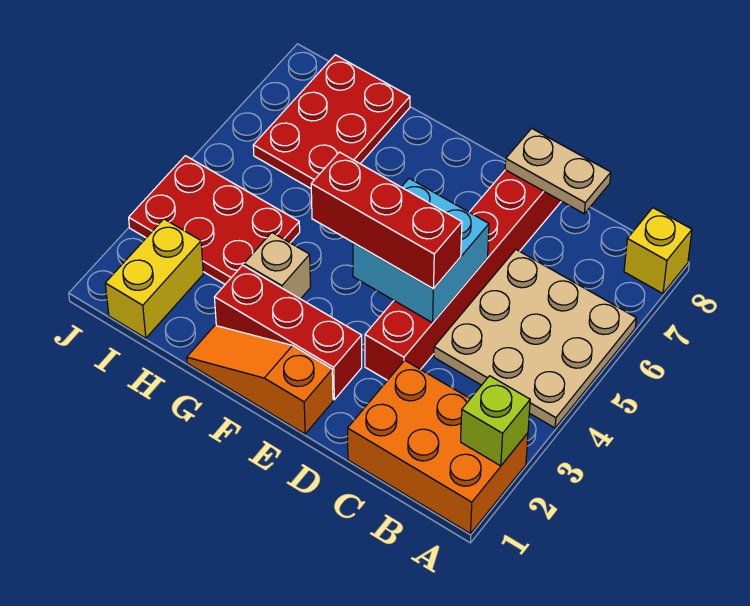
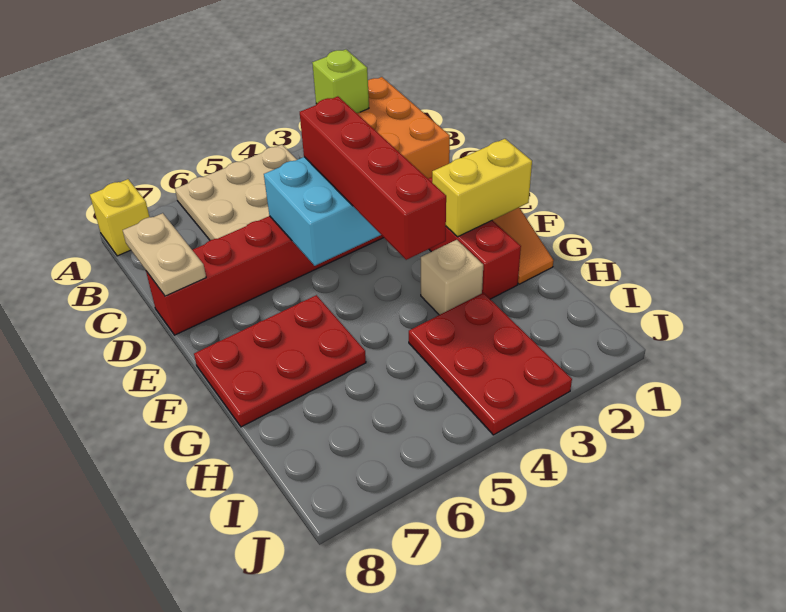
red 1x3 brick [311,152,462,289] -> red 1x4 brick [300,96,446,260]
red 2x3 plate [253,55,410,188] -> red 2x3 plate moved to [194,295,366,427]
yellow 1x2 brick [105,219,203,338] -> yellow 1x2 brick moved to [432,139,532,237]

